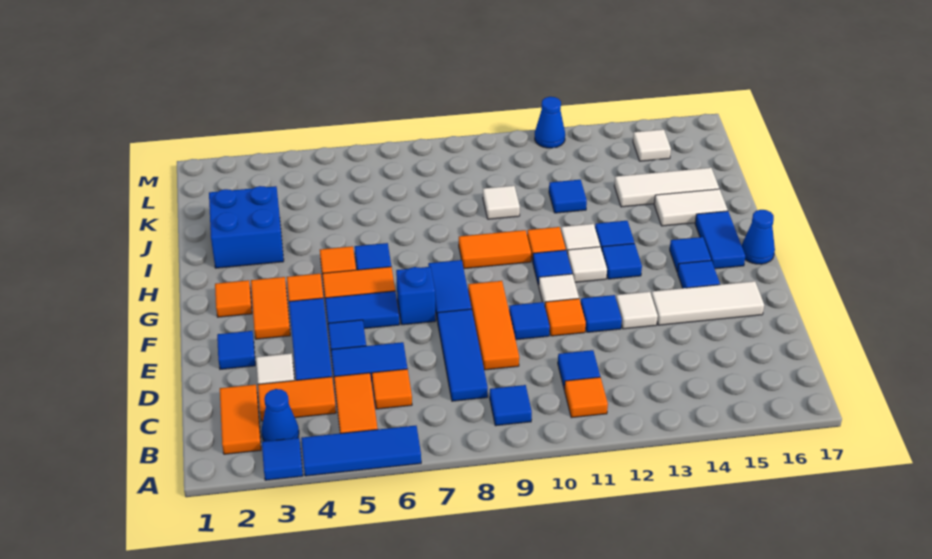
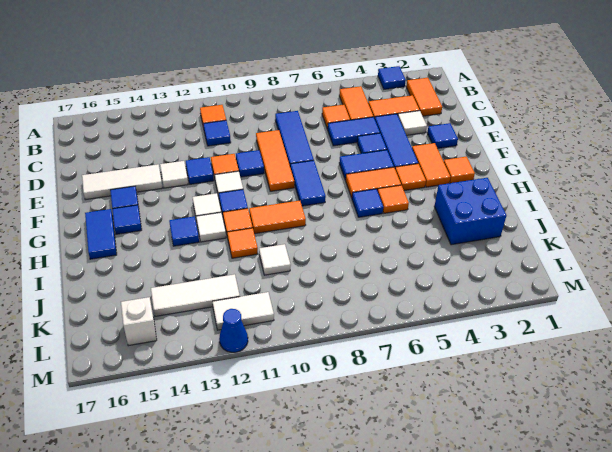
blue 1x3 tile [301,426,421,476] -> none
blue 1x1 cone [261,389,299,441] -> none
blue 1x1 tile [490,385,532,426] -> none
blue 1x1 brick [396,267,436,325] -> none
blue 1x1 tile [602,243,642,279] -> none
blue 1x1 cone [742,210,775,264] -> none
none -> orange 1x1 tile [227,228,258,258]
white 1x2 tile [654,189,728,226] -> white 1x2 tile moved to [213,292,274,330]
blue 1x1 tile [549,180,587,213] -> none
white 1x3 tile [614,168,719,207] -> white 1x3 tile moved to [151,274,240,316]
white 1x1 tile [633,129,671,161] -> white 1x1 brick [121,297,157,346]

